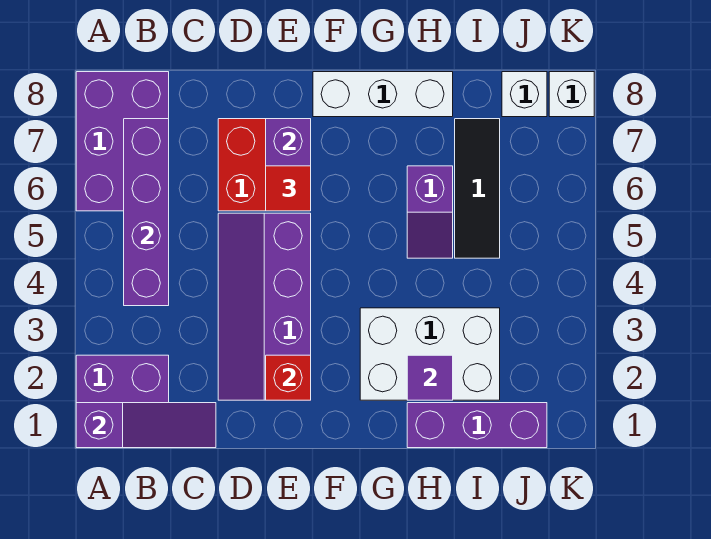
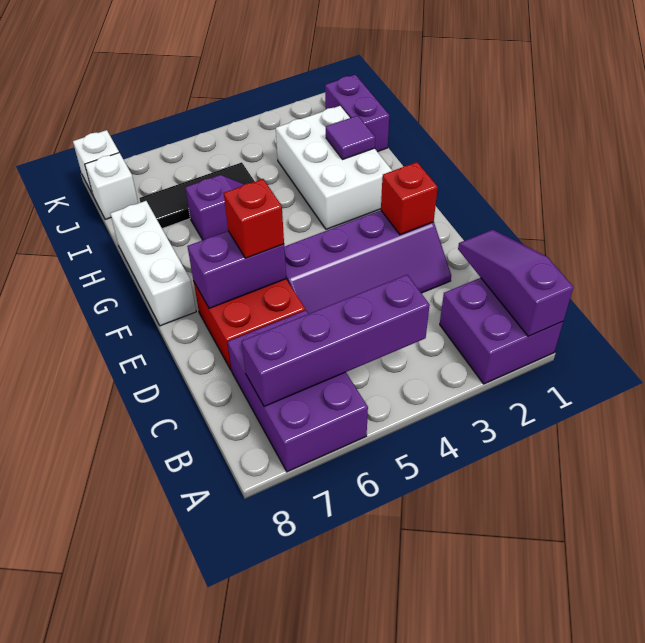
purple 2x3 brick [76,72,169,211] -> purple 2x3 brick turned to [228,310,368,472]
red 1x1 tile [266,166,311,211] -> red 1x1 brick [224,179,284,258]
purple 1x3 brick [407,403,547,448] -> purple 1x2 brick [325,75,389,152]

